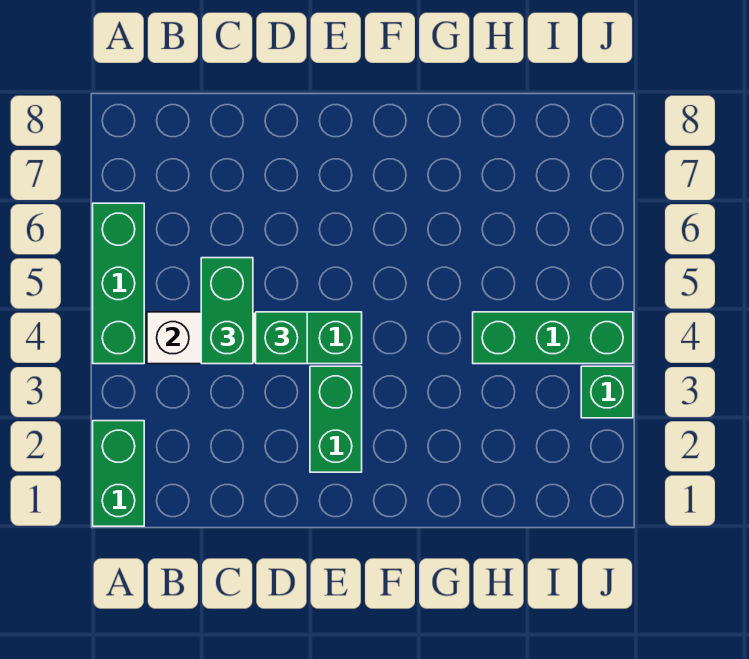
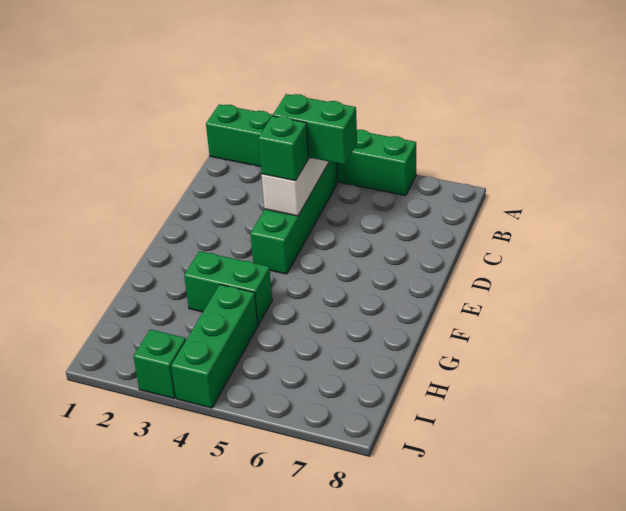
green 1x2 brick [310,366,362,472] -> green 1x2 brick moved to [184,251,272,325]

